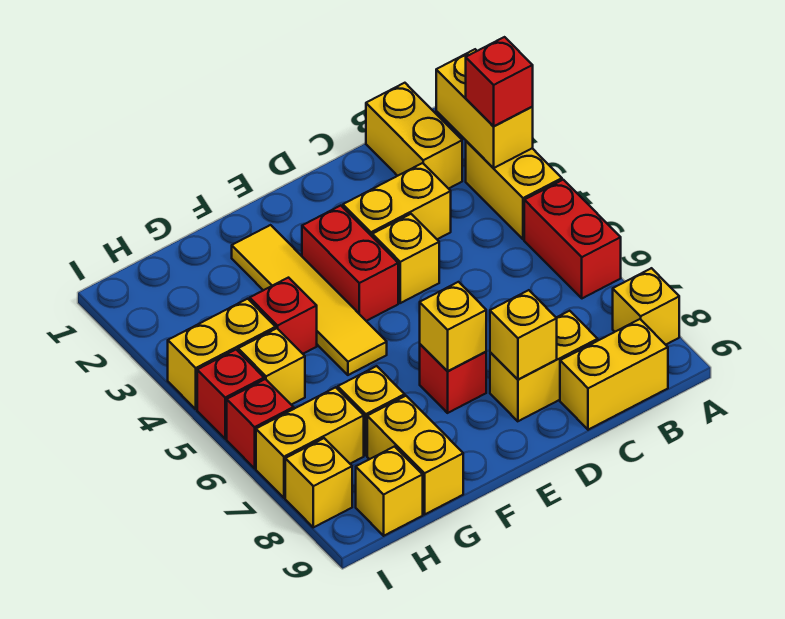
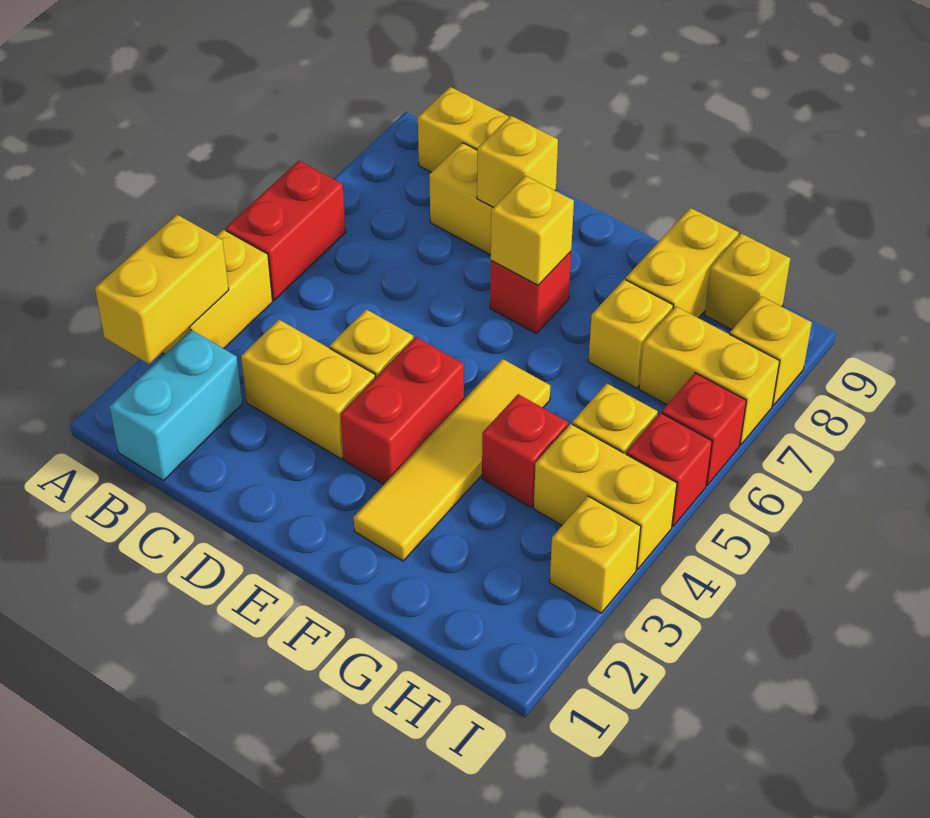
red 1x1 brick [466,37,533,126] -> none
yellow 1x1 brick [613,268,679,345] -> yellow 1x1 brick moved to [550,496,641,613]
yellow 1x2 brick [366,83,462,189] -> cyan 1x2 brick [110,330,242,481]

